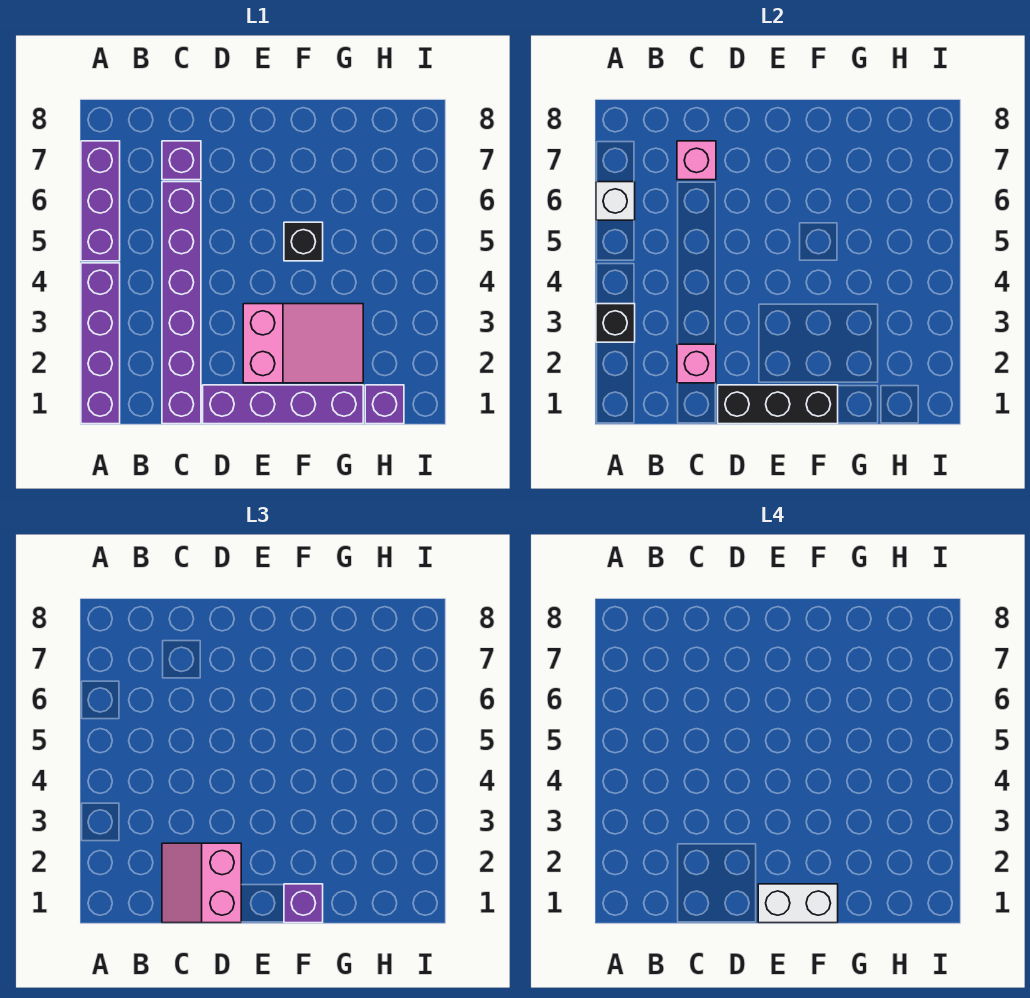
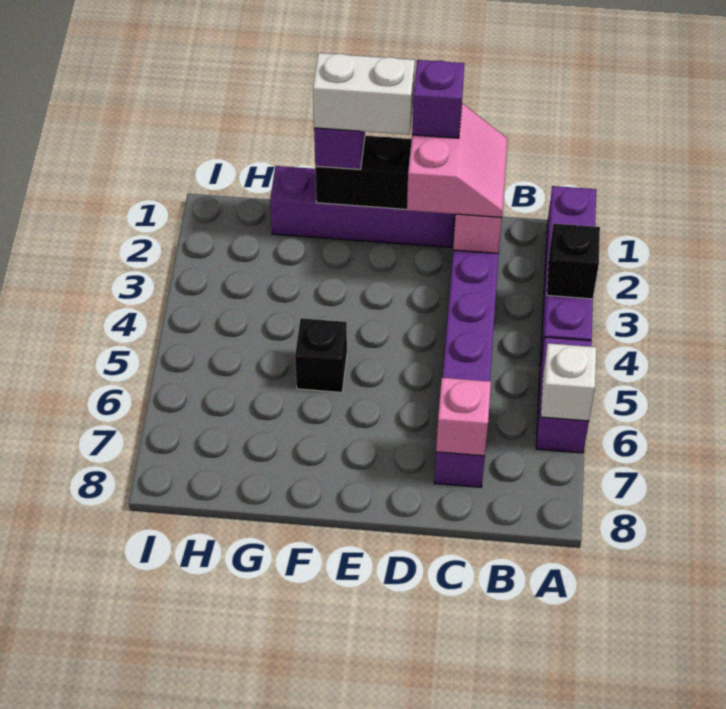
purple 1x3 brick [81,141,120,261] -> purple 1x2 brick [536,337,592,453]
pink 2x3 slope [243,304,363,383] -> none
purple 1x1 brick [365,385,404,424] -> purple 1x1 brick moved to [412,60,464,138]

